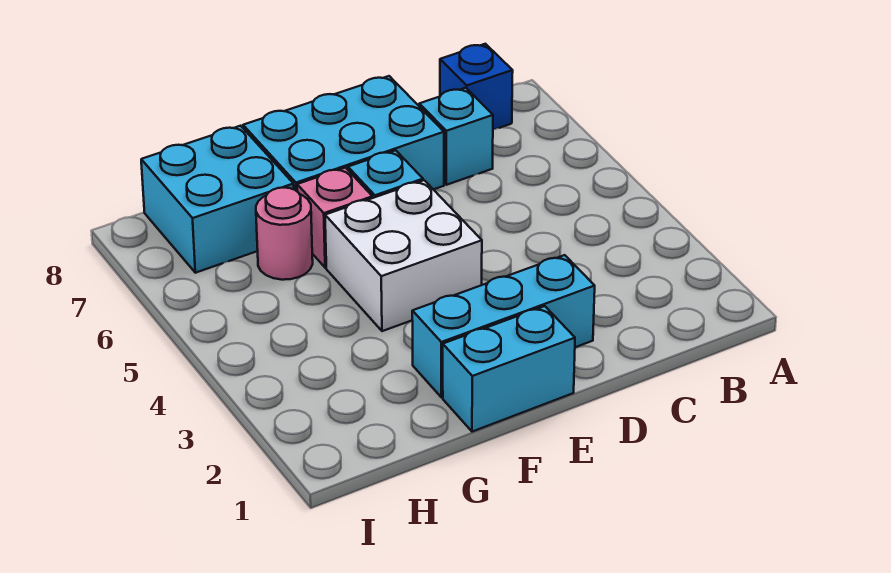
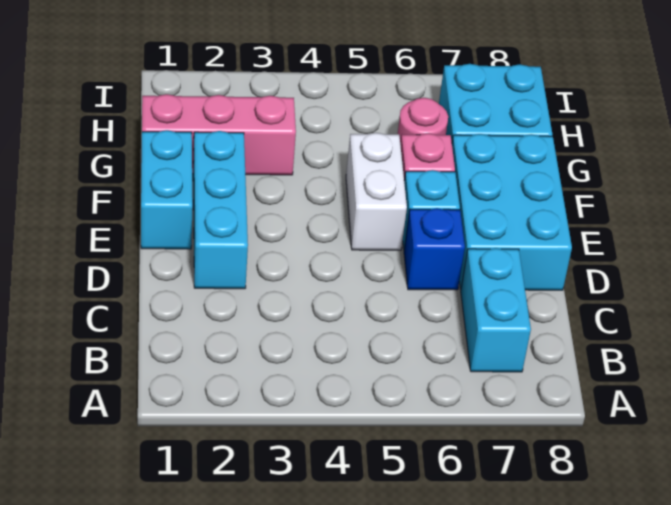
blue 1x1 brick [440,44,513,130] -> blue 1x1 brick moved to [404,208,465,290]
cyan 1x1 brick [419,88,493,185] -> cyan 1x2 brick [461,248,531,372]
white 2x2 brick [325,180,482,331] -> white 1x2 brick [346,133,407,250]
none -> pink 1x3 brick [142,94,296,175]

